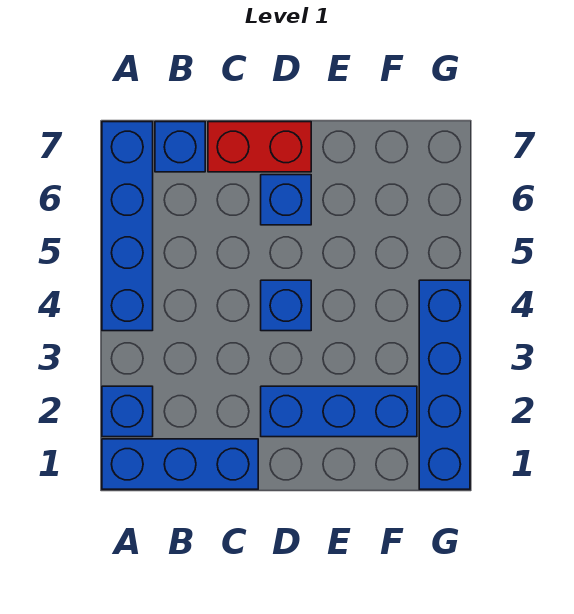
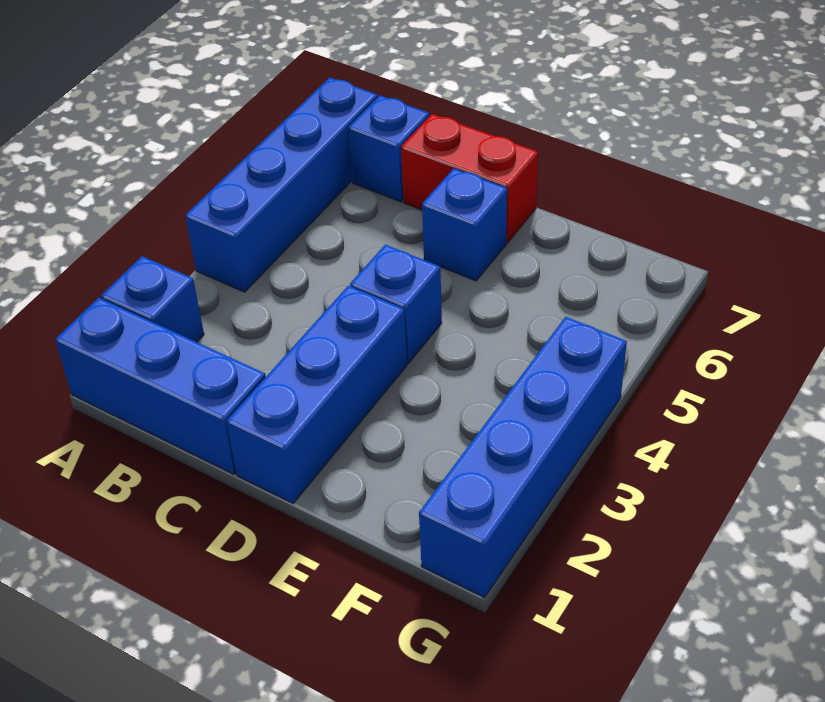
blue 1x3 brick [261,386,417,437] -> blue 1x3 brick turned to [227,286,407,503]

